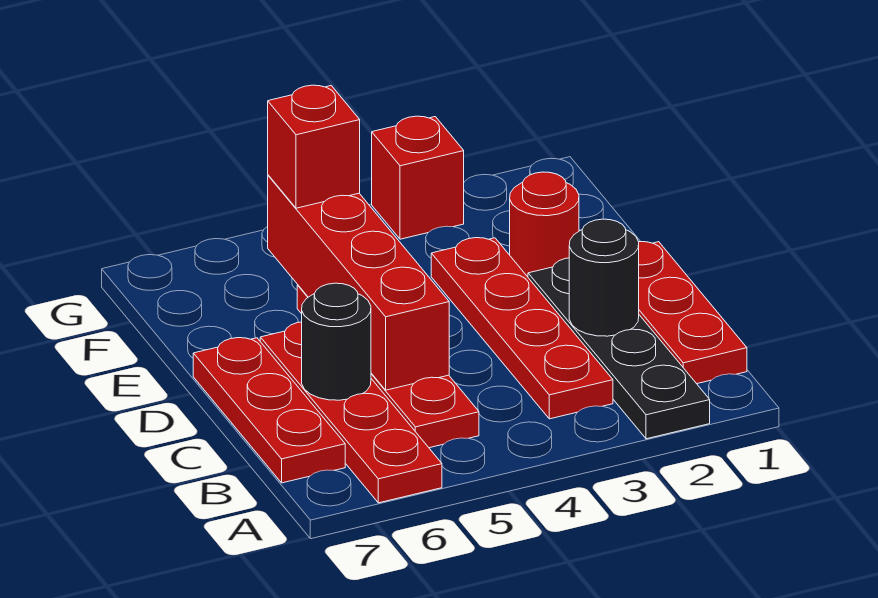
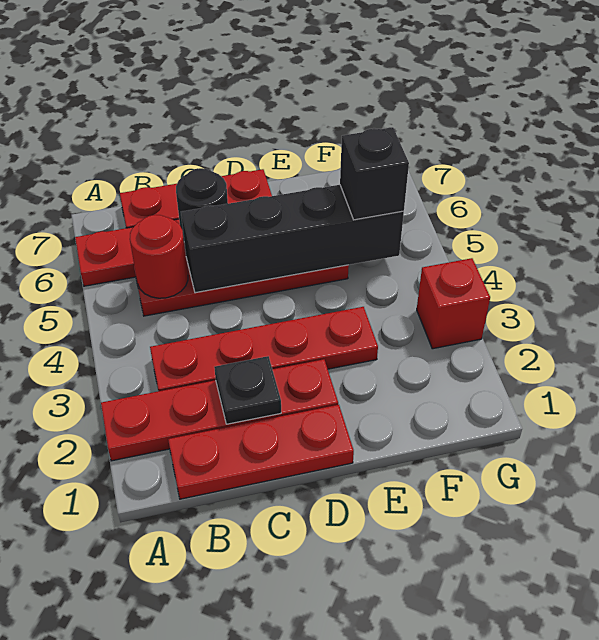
black 1x4 plate [528,258,710,439] -> red 1x4 plate [101,359,338,461]
black 1x1 round brick [569,219,639,336] -> black 1x1 plate [214,356,281,424]
red 1x4 brick [268,175,449,390] -> black 1x4 brick [181,185,404,293]
red 1x1 round brick [510,172,579,277] -> red 1x1 round brick moved to [130,215,188,298]
red 1x1 brick [268,85,360,208] -> black 1x1 brick [340,127,409,220]

